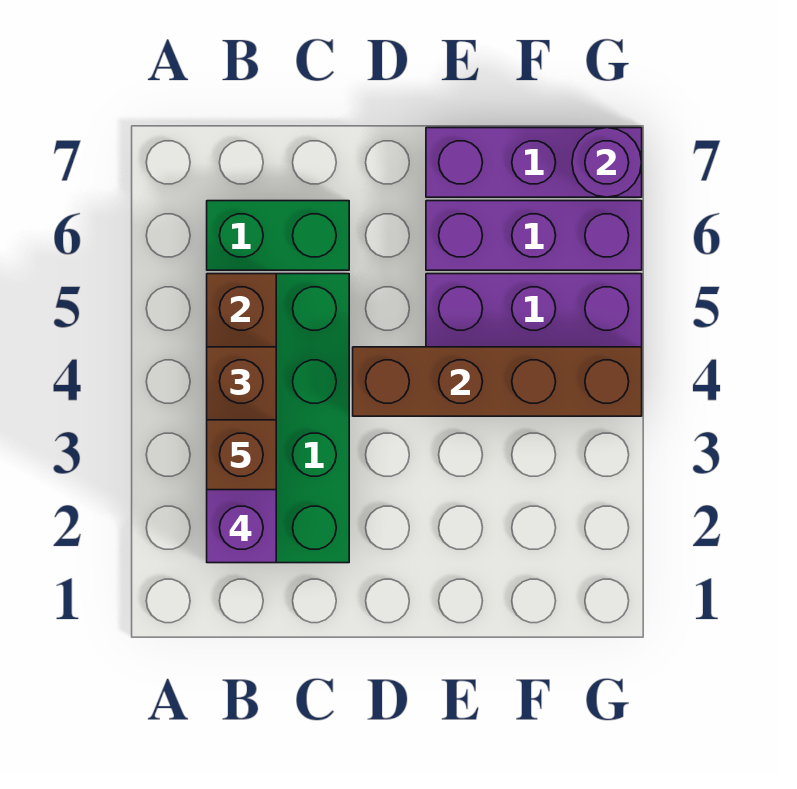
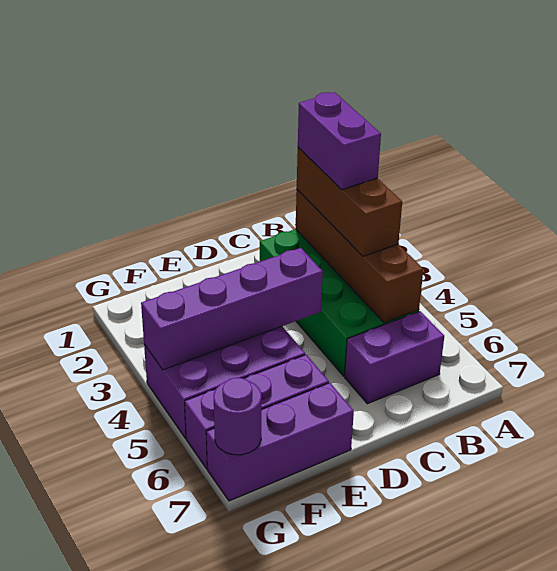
brown 1x1 brick [207,420,276,490] -> none
green 1x2 brick [207,201,349,270] -> purple 1x2 brick [345,311,444,404]
brown 1x4 brick [353,347,642,416] -> purple 1x4 brick [141,248,323,370]

